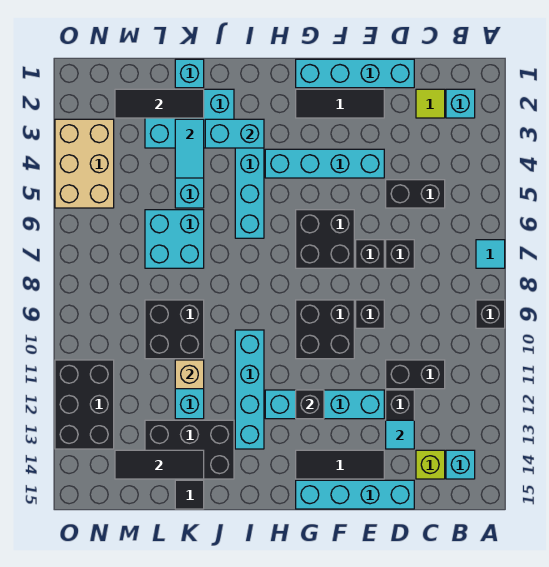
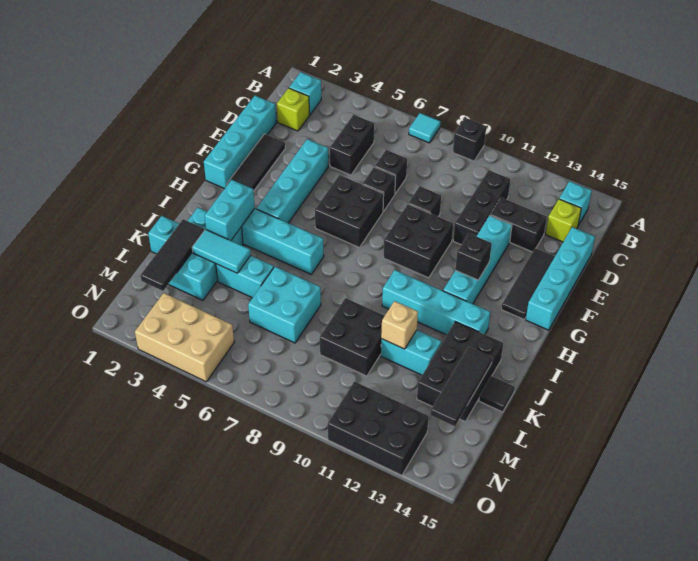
lime 1x1 tile [416,89,445,118] -> lime 1x1 brick [277,88,310,131]
black 1x2 brick [386,360,445,389] -> black 1x3 brick [453,170,510,245]
cyan 1x1 tile [386,420,414,449] -> none

